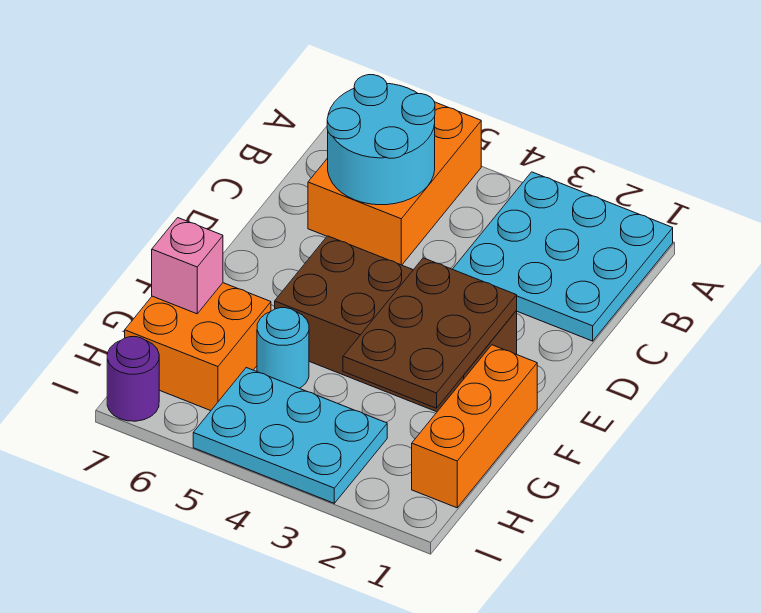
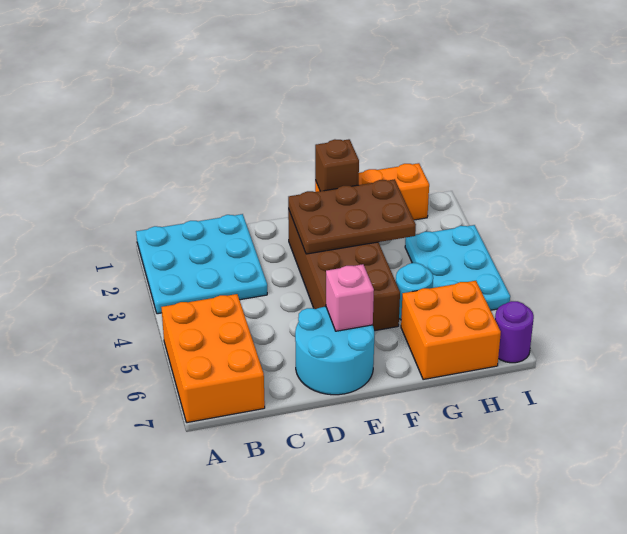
orange 2x3 brick [308,102,481,265] -> orange 2x3 brick turned to [161,294,265,423]
cyan 2x2 round brick [327,75,435,205] -> cyan 2x2 round brick moved to [295,306,374,395]
none -> brown 1x1 brick [315,139,359,191]
pink 1x1 brick [152,218,223,314] -> pink 1x1 brick moved to [326,264,374,331]

